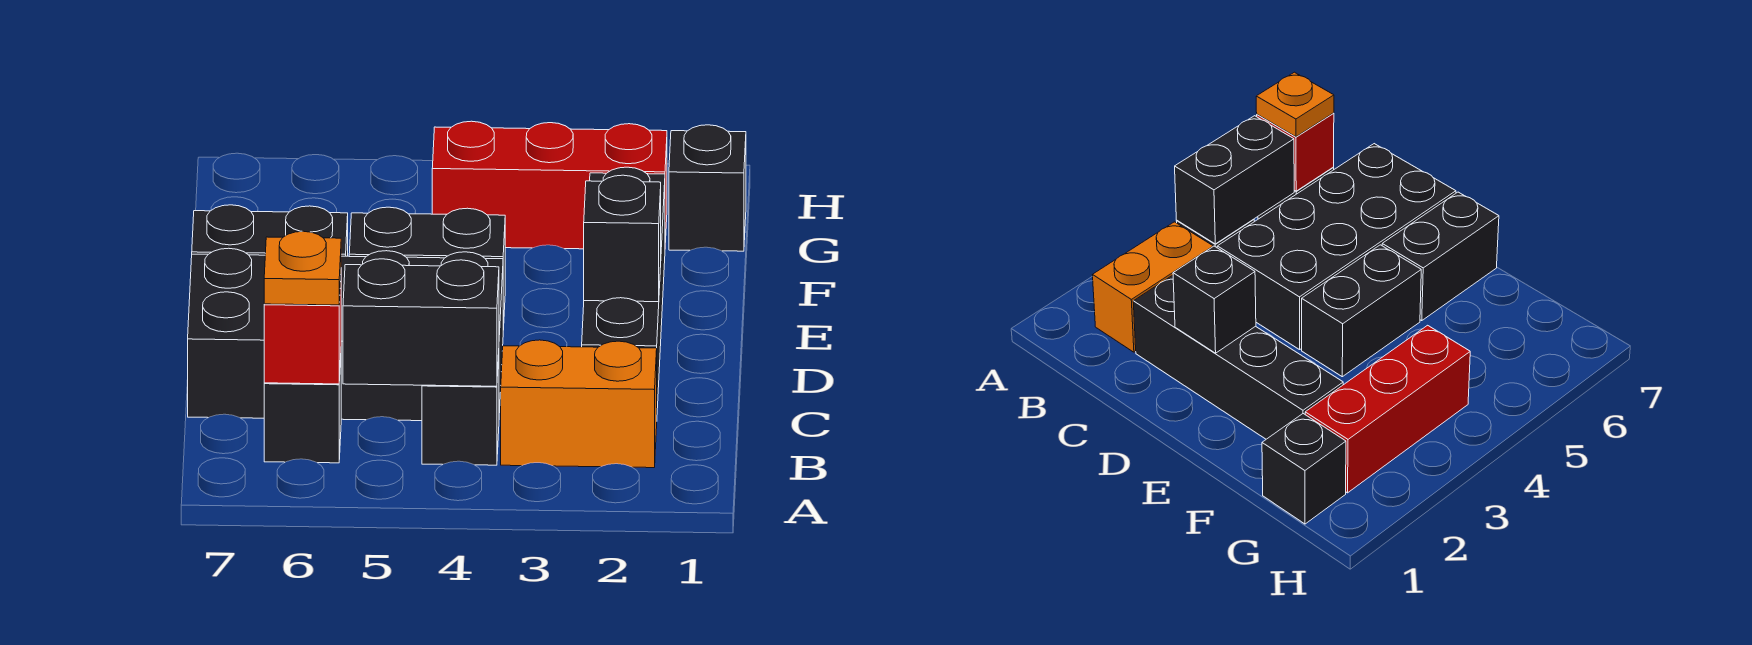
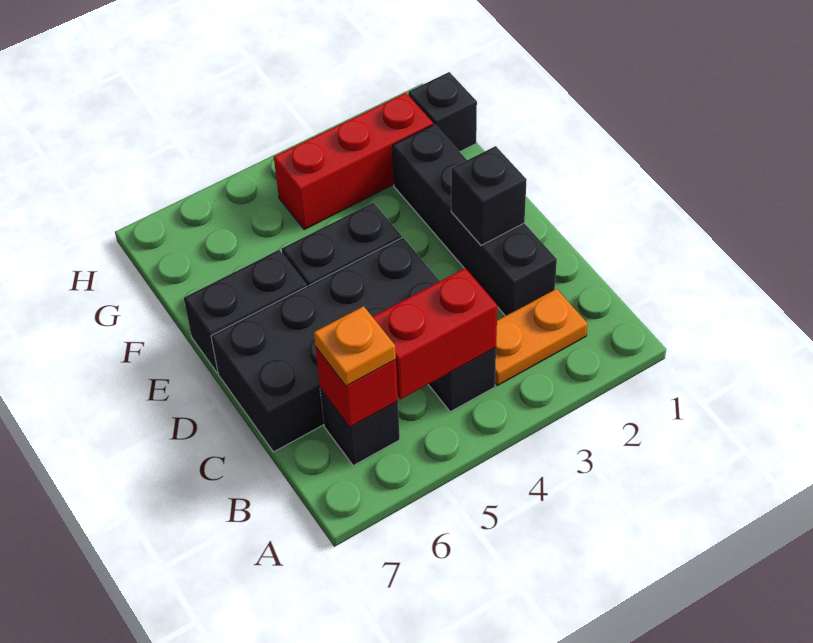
orange 1x2 brick [501,340,657,468] -> orange 1x2 plate [495,289,588,385]
black 1x2 brick [343,259,499,386] -> red 1x2 brick [373,268,497,399]

